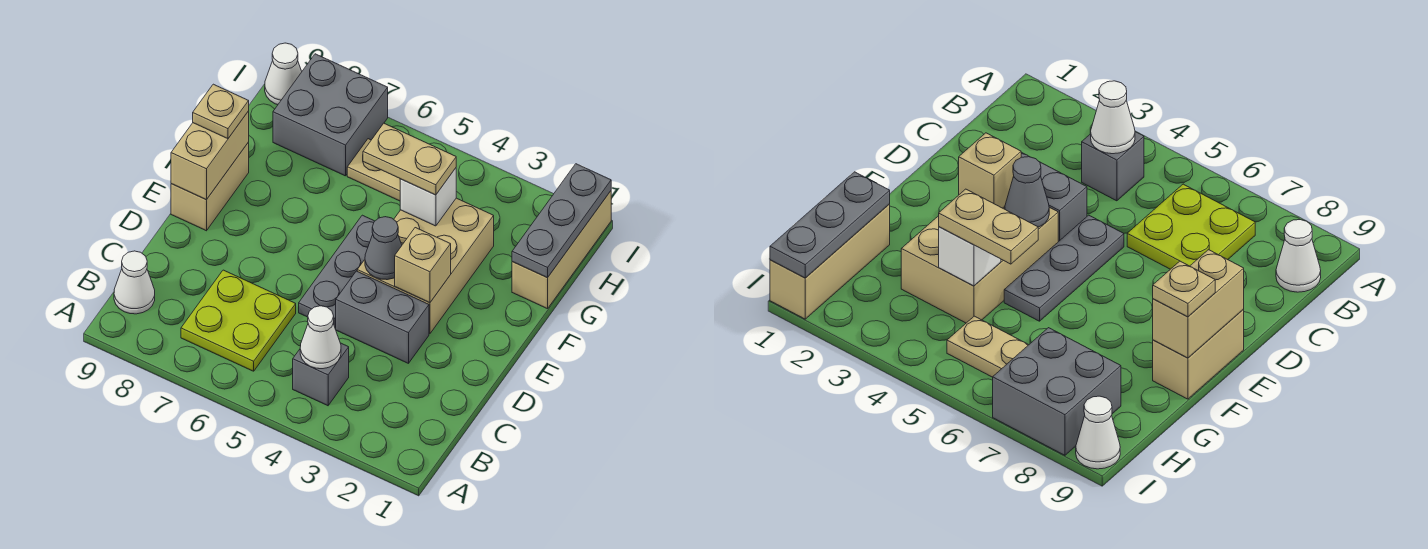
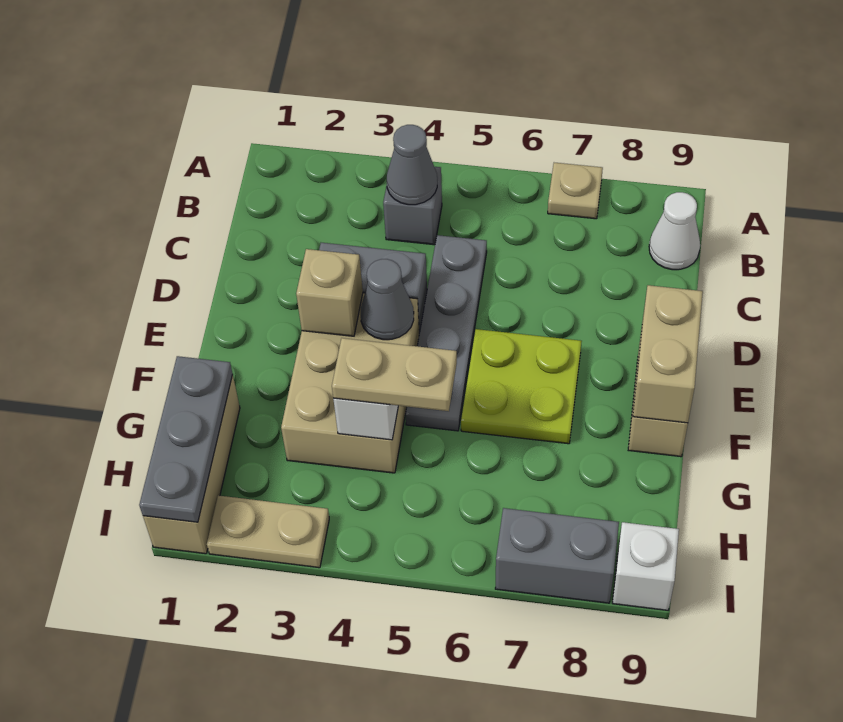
white 1x1 cone [300,306,341,369] -> grey 1x1 cone [387,125,437,205]
lime 2x2 plate [181,270,296,371] -> lime 2x2 plate moved to [461,329,582,444]
grey 1x3 plate [299,215,375,327] -> grey 1x4 plate [405,235,487,431]
tan 1x1 plate [193,84,249,139] -> tan 1x1 plate moved to [548,163,603,219]
tan 1x2 plate [347,139,400,201] -> tan 1x2 plate moved to [207,495,329,568]
grey 2x2 brick [273,54,388,176] -> grey 1x2 brick [495,508,619,603]
white 1x1 cone [265,43,302,105] -> white 1x1 brick [613,522,679,610]

